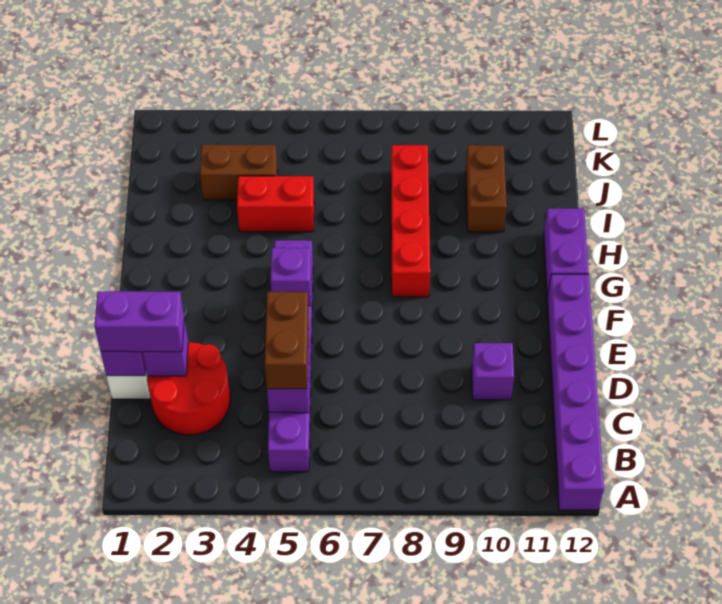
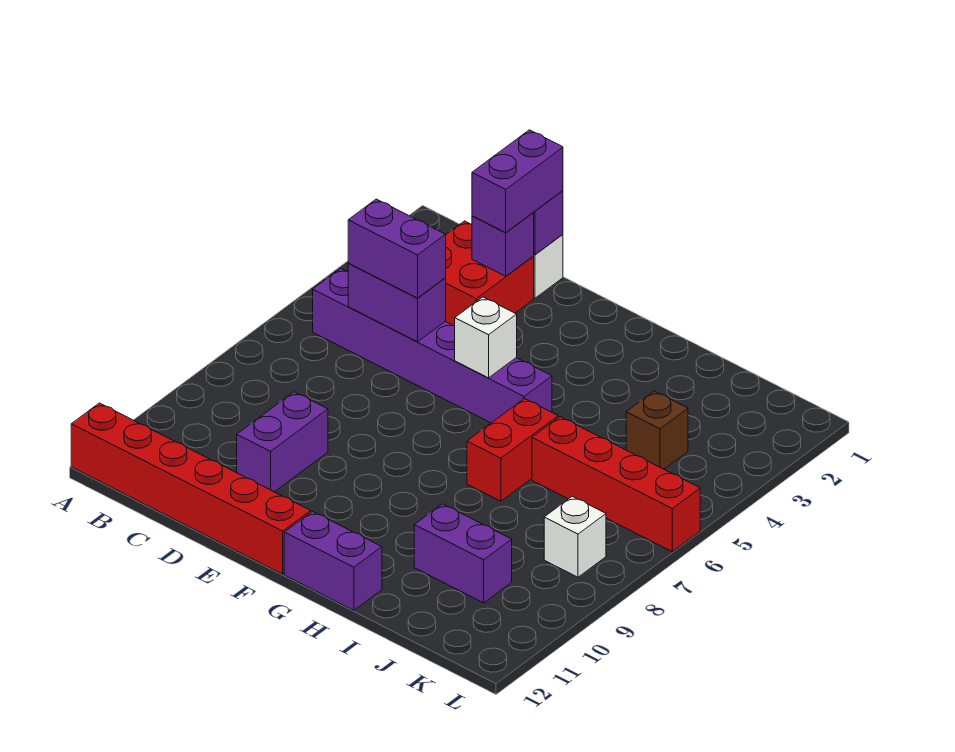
purple 1x6 brick [547,274,604,510] -> red 1x6 brick [71,403,311,574]
red 2x2 round brick [147,342,230,435] -> red 2x2 brick [446,221,534,326]
brown 1x2 brick [265,292,309,389] -> purple 1x2 brick [348,199,446,298]
purple 1x1 brick [472,343,514,400] -> purple 1x2 brick [237,392,328,492]
purple 1x1 brick [271,248,311,306] -> white 1x1 brick [455,297,517,378]
red 1x4 brick [391,145,430,297] -> red 1x4 brick moved to [532,417,700,552]
red 1x2 brick [237,176,314,232] -> red 1x2 brick moved to [467,399,558,501]
brown 1x2 brick [466,145,507,232] -> purple 1x2 brick [414,504,512,603]
brown 1x2 brick [200,145,278,200] -> brown 1x1 brick [626,391,688,469]
none -> white 1x1 brick [544,496,606,577]

